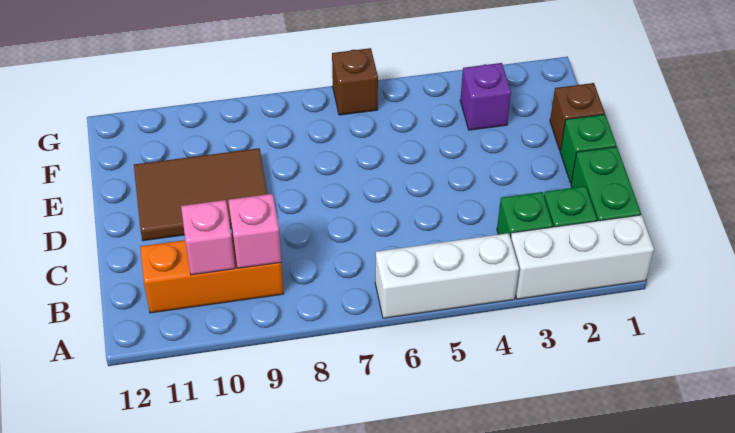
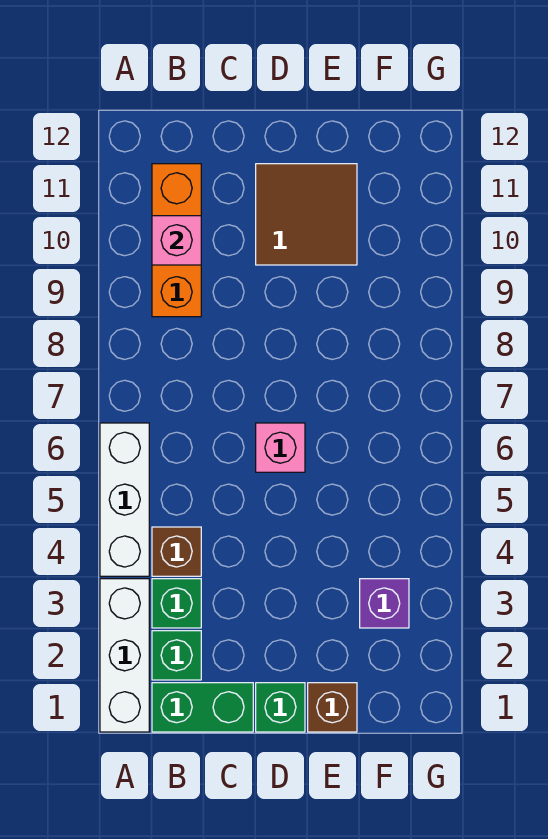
pink 1x1 brick [228,194,281,268] -> pink 1x1 brick moved to [256,423,305,472]
brown 2x3 tile [134,148,267,241] -> brown 2x2 tile [256,164,357,265]
brown 1x1 brick [332,48,378,115] -> brown 1x1 brick moved to [152,527,201,576]

